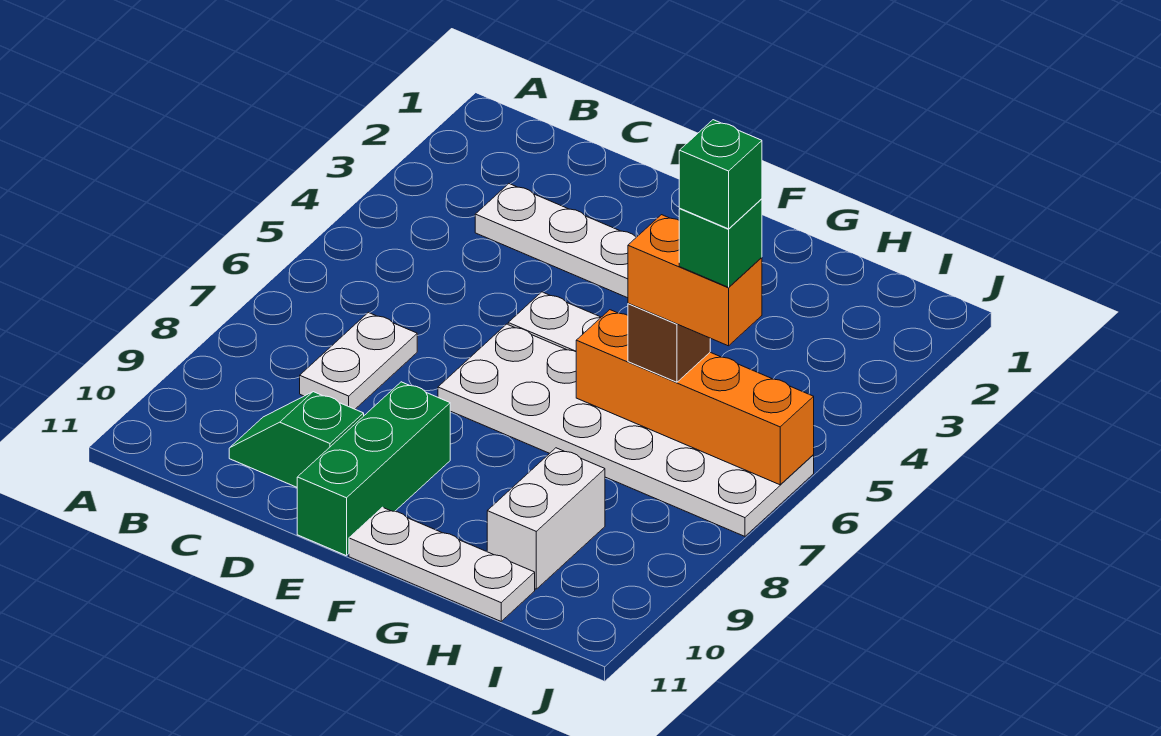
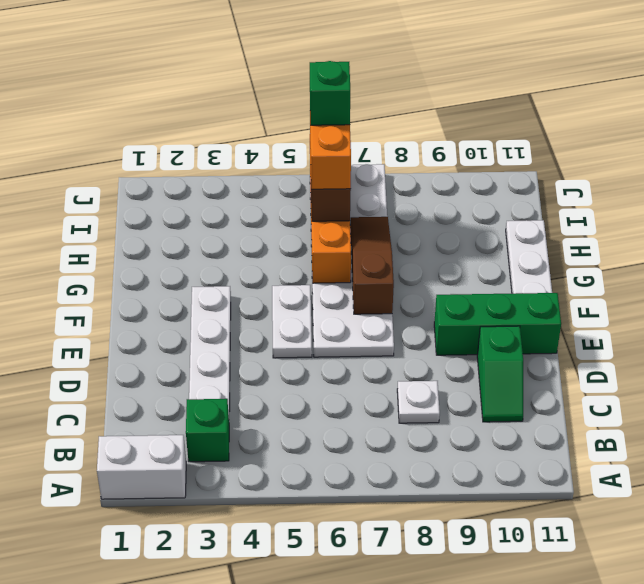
white 1x2 plate [300,312,417,409] -> white 1x1 plate [397,381,440,423]
none -> brown 1x3 slope [350,217,394,314]
white 1x2 brick [487,448,605,589] -> white 1x2 brick moved to [97,435,186,499]
green 1x1 brick [679,120,762,229] -> green 1x1 brick moved to [186,399,229,462]

